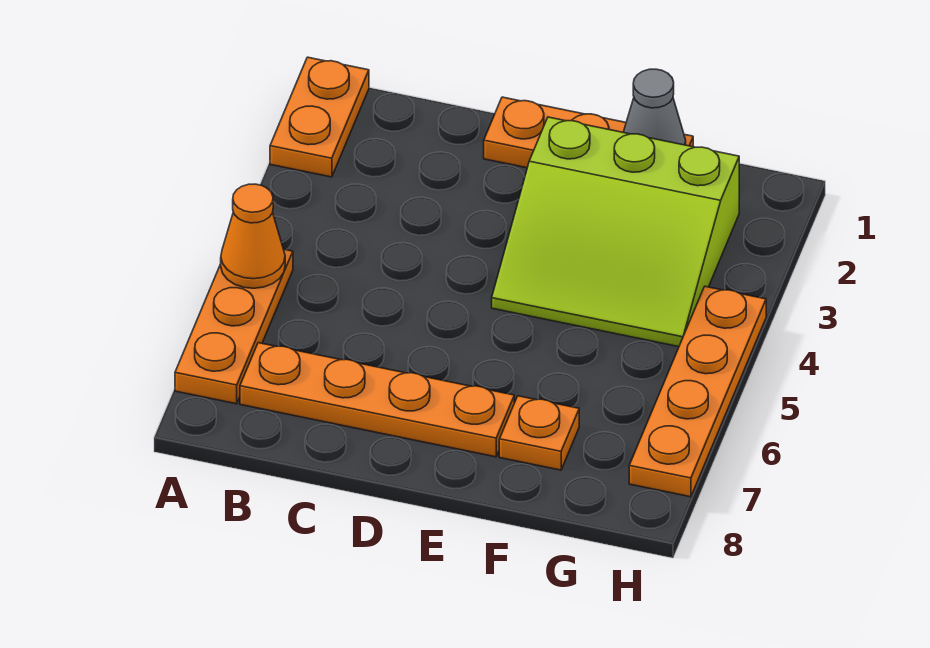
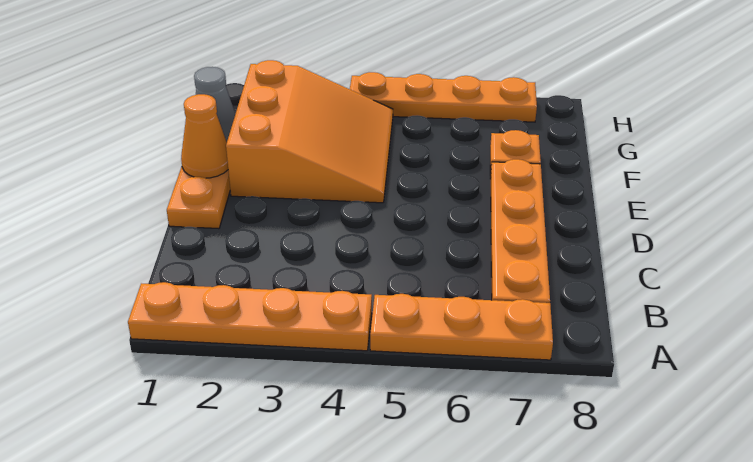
orange 1x2 plate [270,57,369,177] -> orange 1x4 plate [128,282,372,351]
orange 1x1 cone [221,184,285,288] -> orange 1x1 cone moved to [181,94,228,178]
lime 3x3 slope [492,117,739,347] -> orange 3x3 slope [226,60,393,203]

